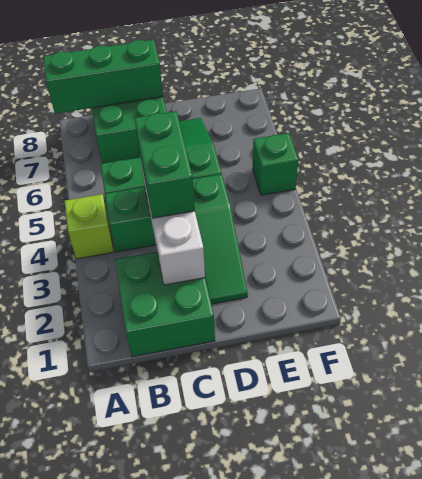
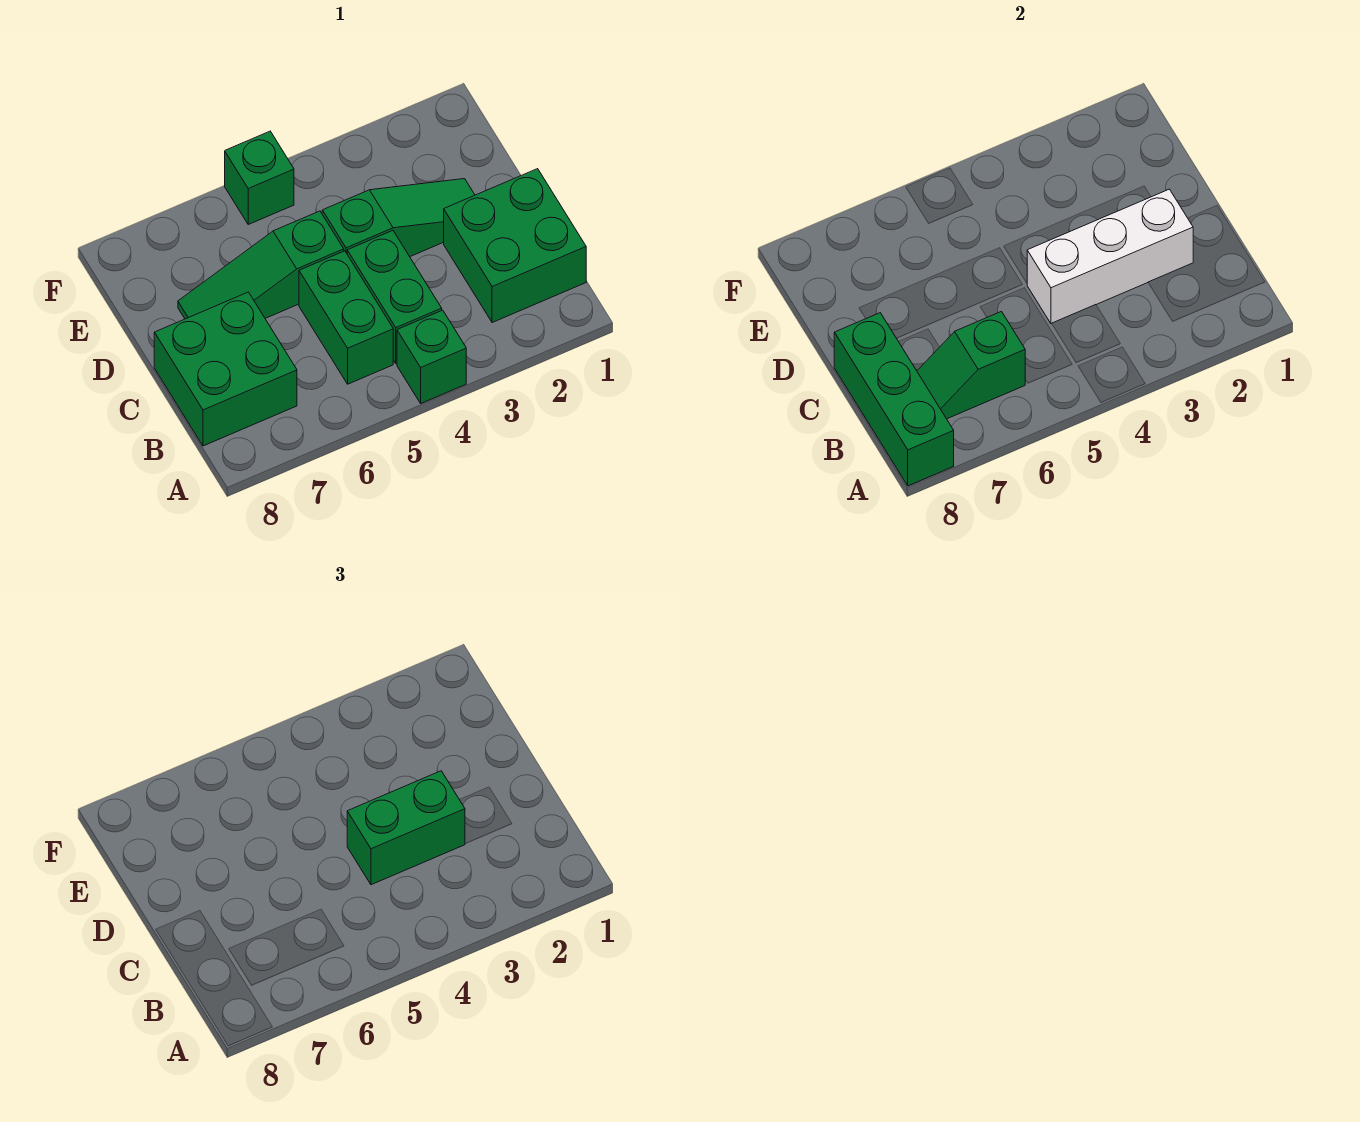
lime 1x1 brick [64,194,114,259] -> green 1x1 brick [397,310,466,403]
none -> green 1x2 slope [917,312,1025,419]

